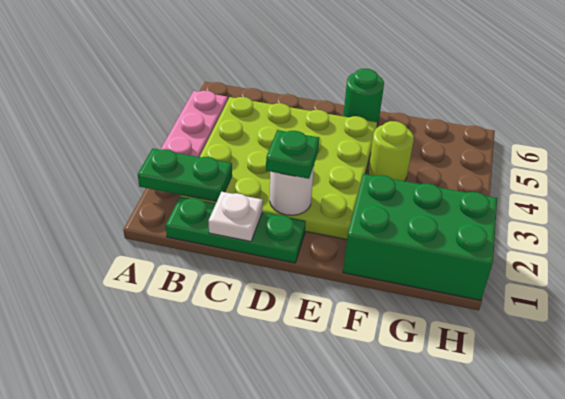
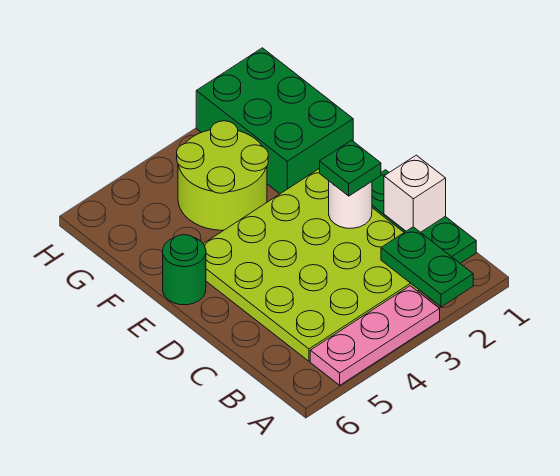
white 1x1 plate [209,192,263,242] -> white 1x1 brick [384,155,446,232]
lime 1x1 round brick [368,121,414,181] -> lime 2x2 round brick [177,121,268,230]

